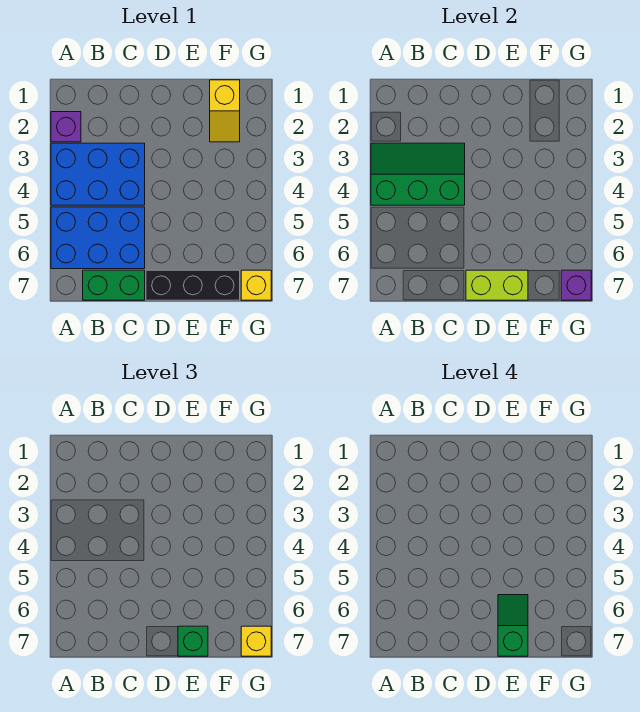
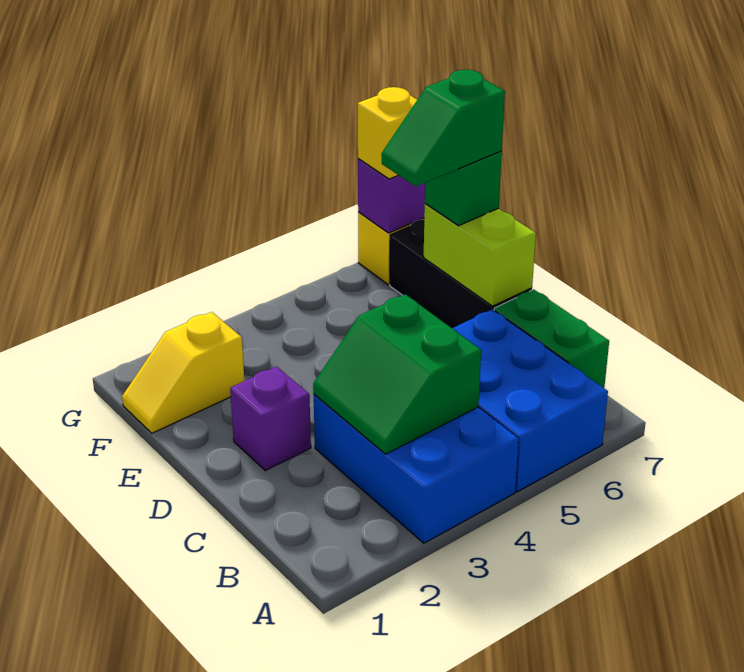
purple 1x1 brick [51,112,81,142] -> purple 1x1 brick moved to [230,367,311,470]
green 2x3 slope [371,143,465,205] -> green 2x2 slope [313,294,481,454]
yellow 1x2 slope [210,80,240,142] -> yellow 1x2 slope turned to [122,312,244,433]

